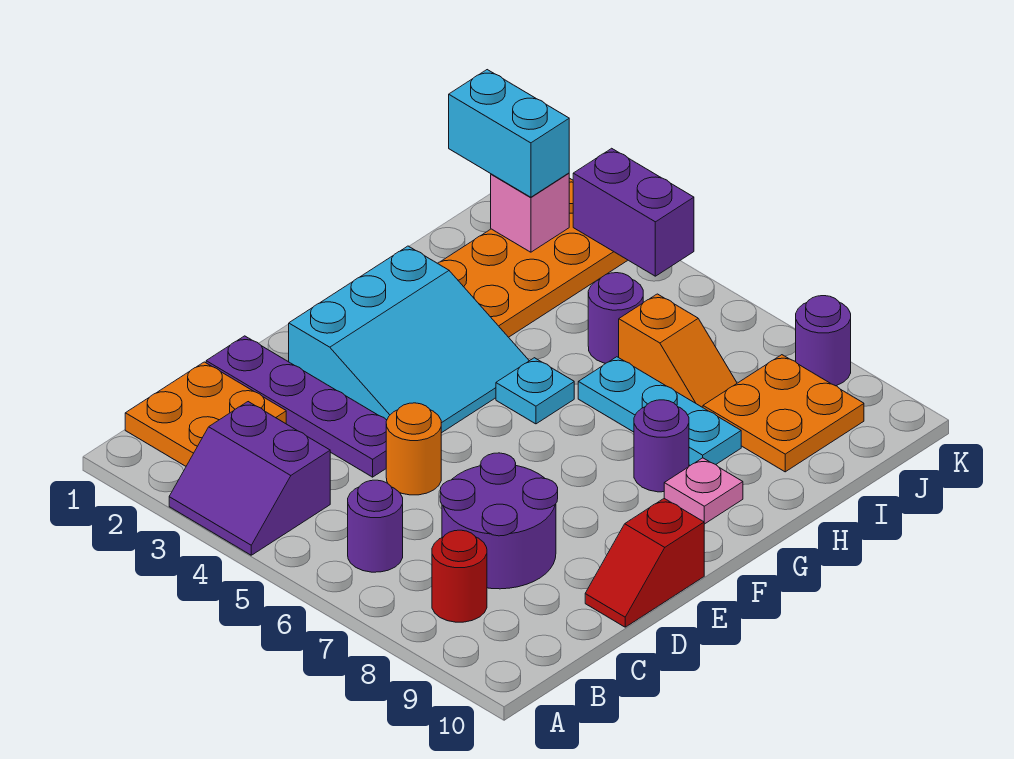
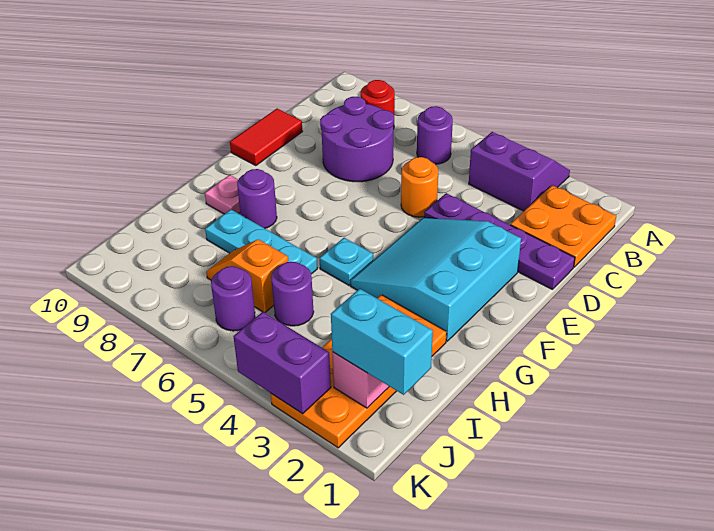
red 1x2 slope [585,499,704,627] -> red 1x2 tile [230,109,302,166]
orange 2x2 plate [703,355,864,472] -> none
purple 1x1 round brick [796,296,851,386] -> purple 1x1 round brick moved to [211,266,255,331]

